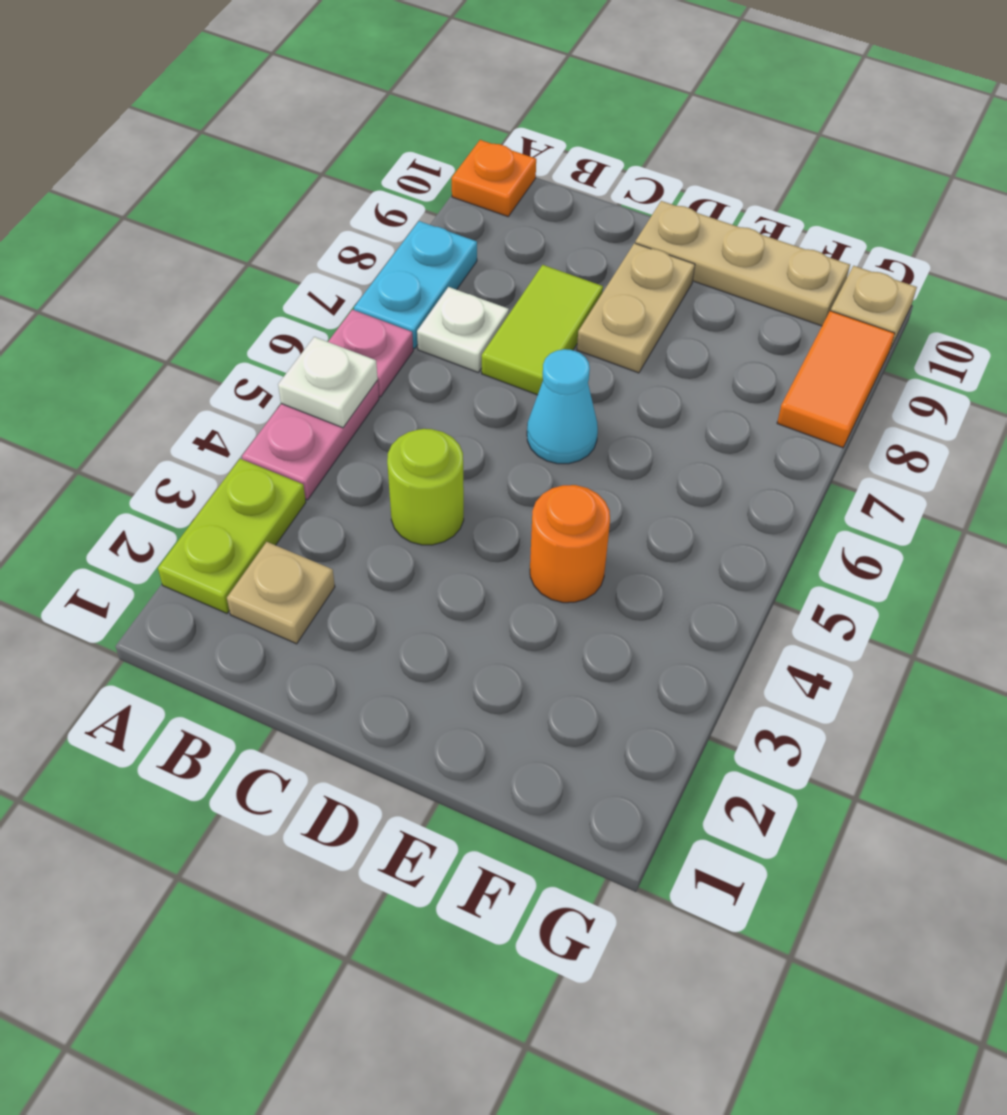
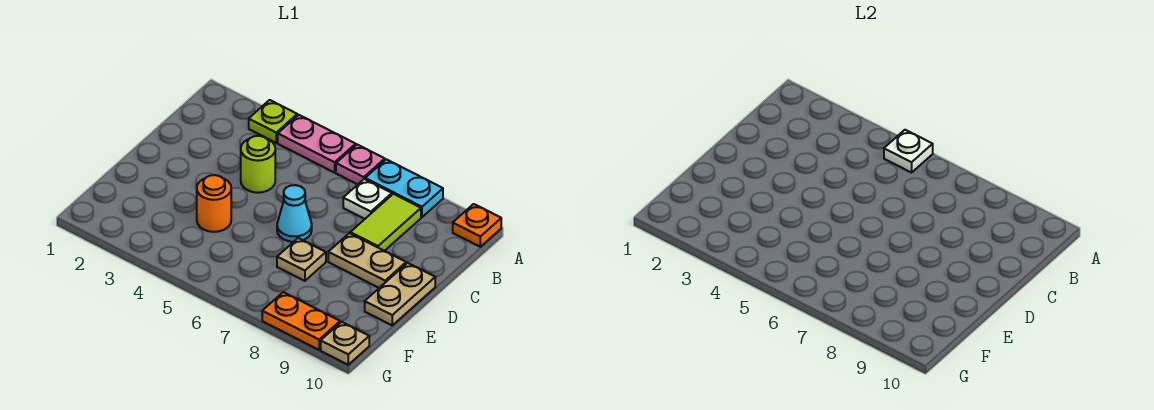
lime 1x2 plate [158,459,306,613] -> lime 1x1 plate [249,100,297,143]
tan 1x1 plate [227,542,335,644] -> tan 1x1 plate moved to [277,238,326,281]
lime 1x2 tile [482,265,603,395] -> lime 1x2 tile turned to [350,194,421,251]
tan 1x3 plate [635,201,850,326] -> tan 1x2 plate [365,263,435,325]
orange 1x2 tile [777,311,895,448] -> orange 1x2 plate [262,292,340,350]

